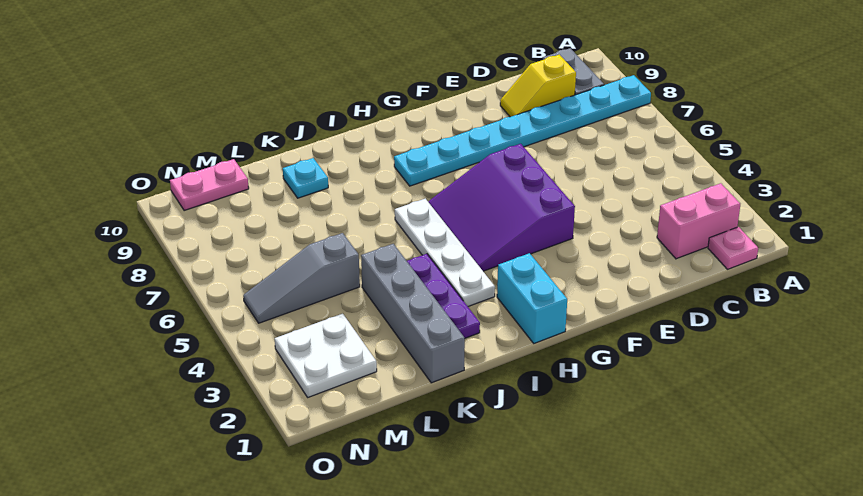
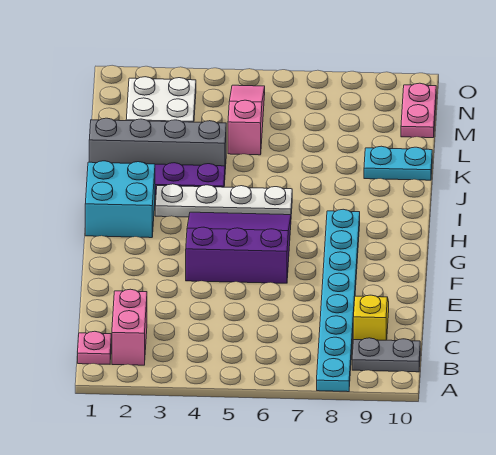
cyan 1x2 brick [497,253,567,343] -> cyan 2x2 brick [85,161,155,238]
cyan 1x1 plate [283,158,328,198] -> cyan 1x2 plate [364,146,432,180]
grey 1x3 slope [243,233,360,323] -> pink 1x3 slope [228,85,265,155]

